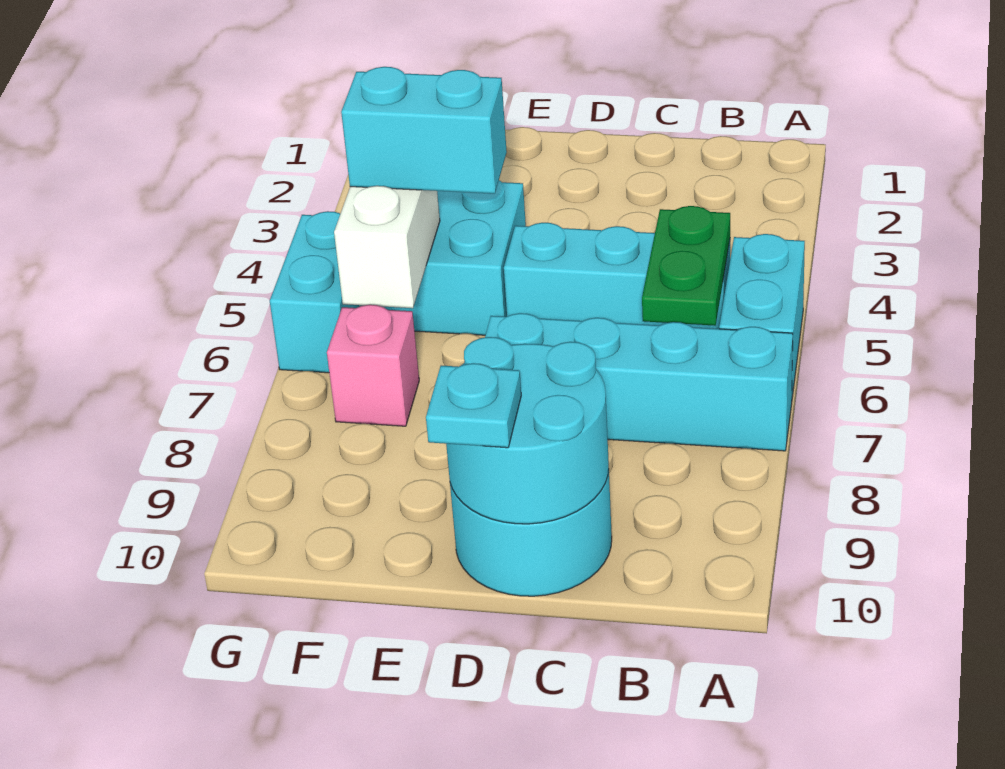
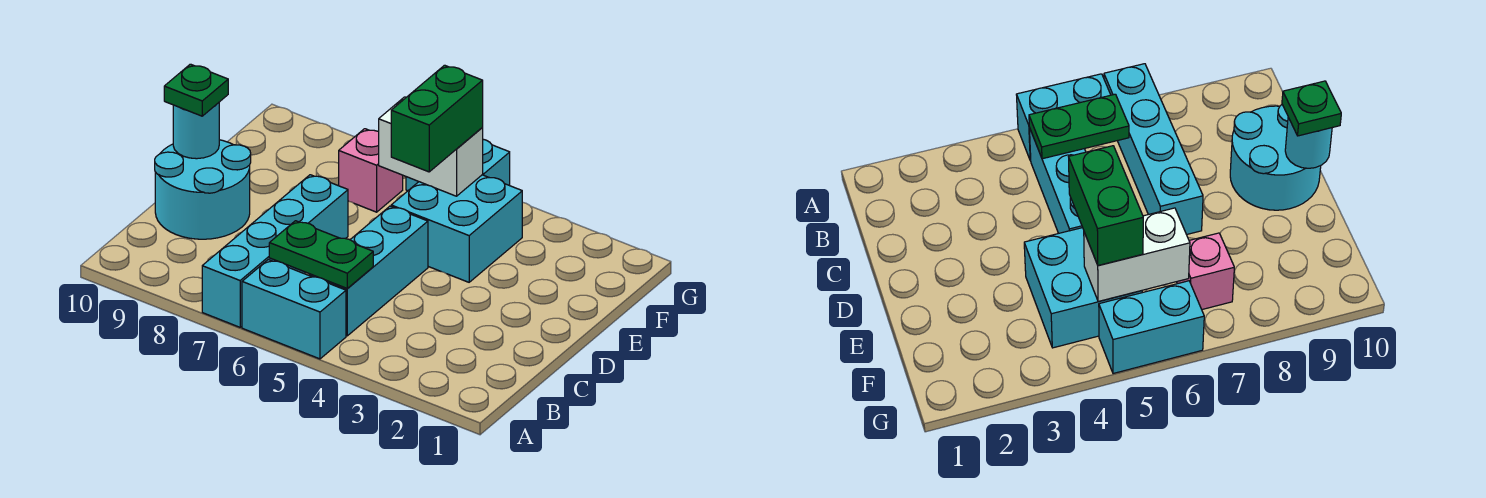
cyan 2x2 round brick [446,337,609,524] -> cyan 1x1 round brick [173,103,219,159]
cyan 1x1 plate [426,363,521,448] -> green 1x1 plate [164,64,228,116]
cyan 1x2 brick [341,67,507,194] -> green 1x2 brick [391,65,483,172]

